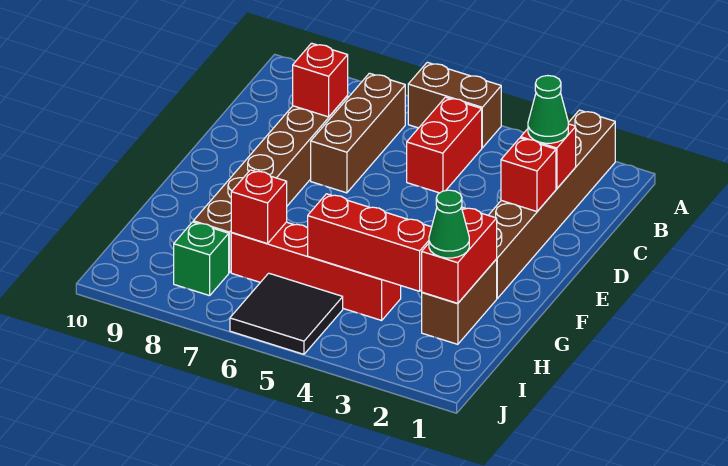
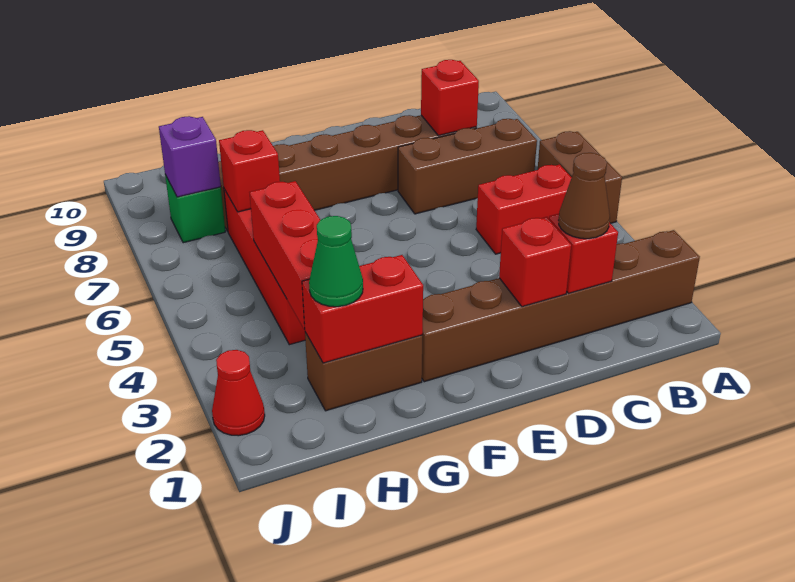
green 1x1 cone [528,76,568,143] -> brown 1x1 cone [559,153,610,239]
black 2x2 tile [230,273,343,354] -> none
none -> purple 1x1 brick [159,116,221,197]
none -> red 1x1 cone [212,350,265,436]

